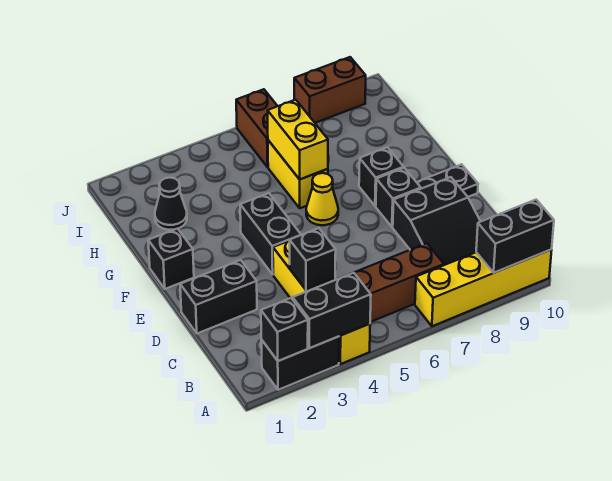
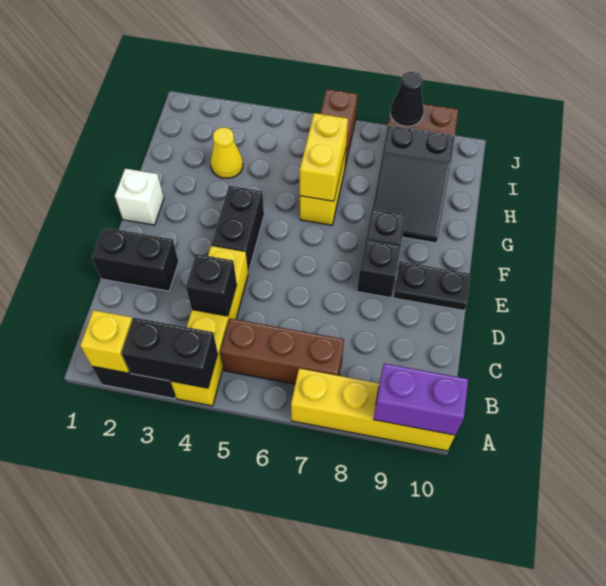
black 1x1 brick [261,298,308,361] -> yellow 1x1 brick [80,310,133,373]
black 1x2 brick [476,200,554,273] -> purple 1x2 brick [373,363,468,435]
black 2x3 slope [393,177,481,265] -> black 2x3 slope moved to [372,125,455,243]
black 1x1 brick [148,229,194,289] -> white 1x1 brick [115,169,164,225]
yellow 1x1 cone [306,173,338,225] -> yellow 1x1 cone moved to [211,127,243,178]
black 1x1 cone [155,178,187,230] -> black 1x1 cone moved to [390,72,424,126]

